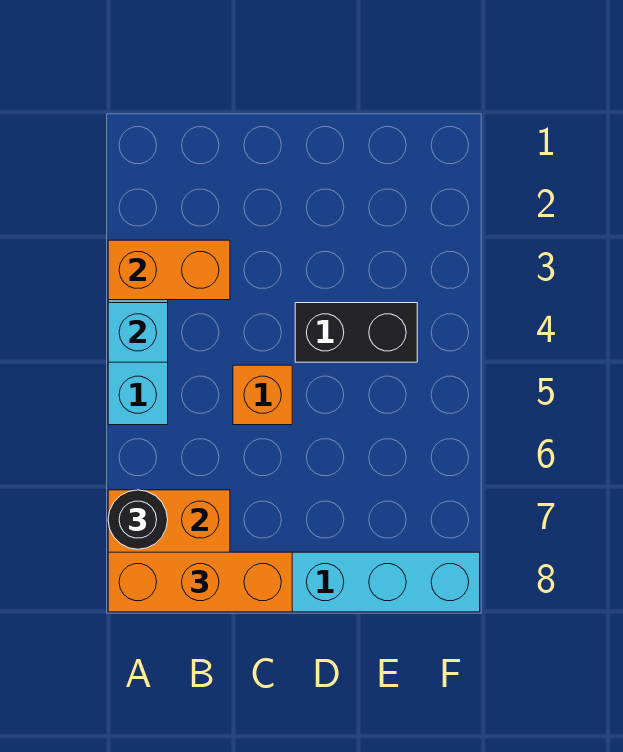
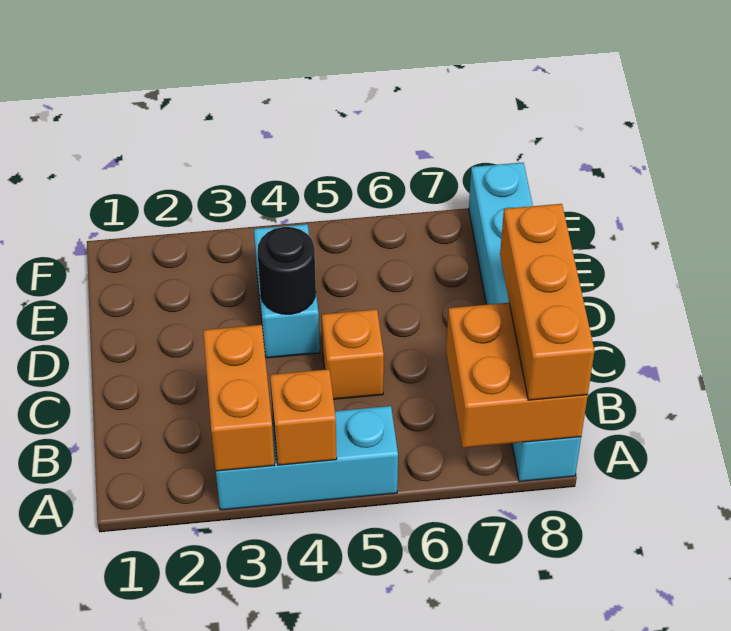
cyan 1x1 brick [108,303,168,362] -> orange 1x1 brick [270,369,337,465]
black 1x1 round brick [108,490,168,549] -> black 1x1 round brick moved to [258,227,316,314]
black 1x2 brick [295,303,417,362] -> cyan 1x2 brick [254,224,320,358]

